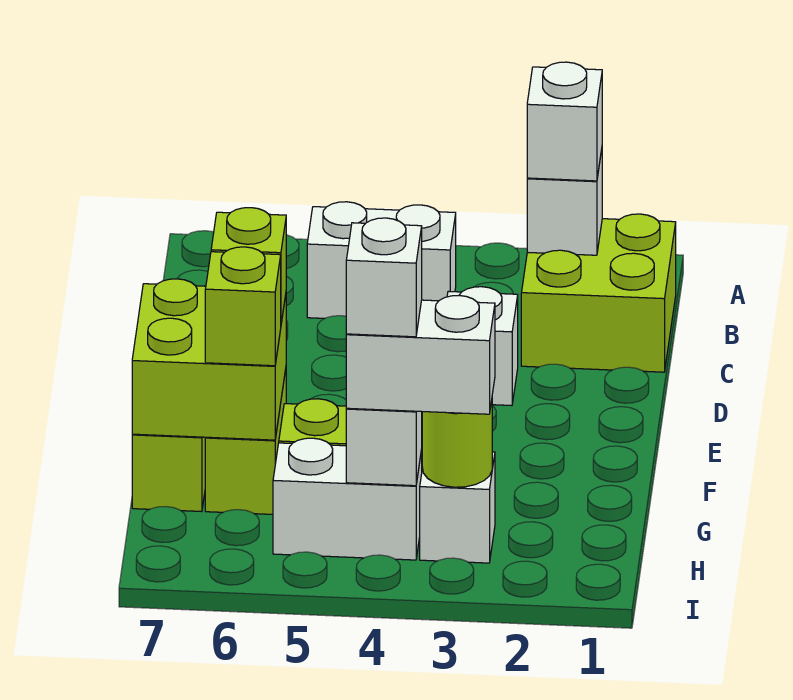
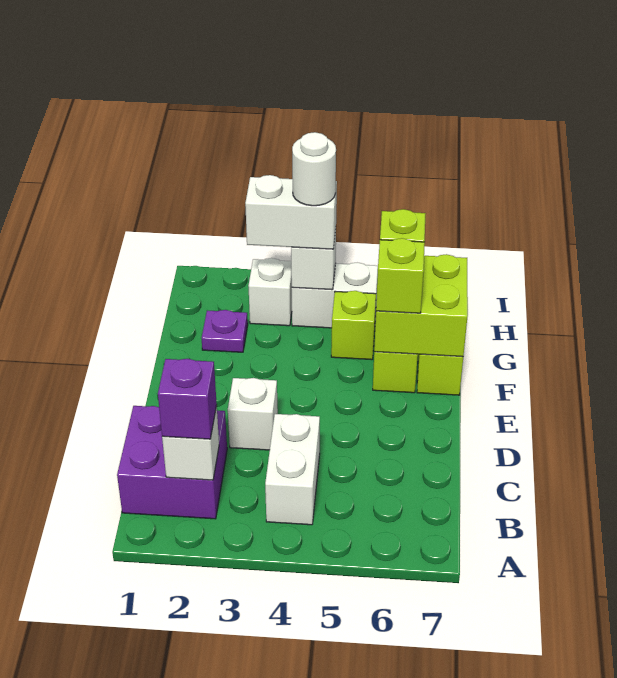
lime 2x2 brick [521,214,676,372] -> purple 2x2 brick [117,406,227,519]
white 1x1 brick [527,62,602,181] -> purple 1x1 brick [158,359,217,439]
white 1x2 brick [307,202,456,318] -> white 1x2 brick turned to [265,414,320,525]
none -> purple 1x1 plate [202,310,248,352]
lime 1x1 round brick [422,401,492,487] -> none
white 1x1 brick [346,218,422,337] -> white 1x1 round brick [292,132,336,206]

